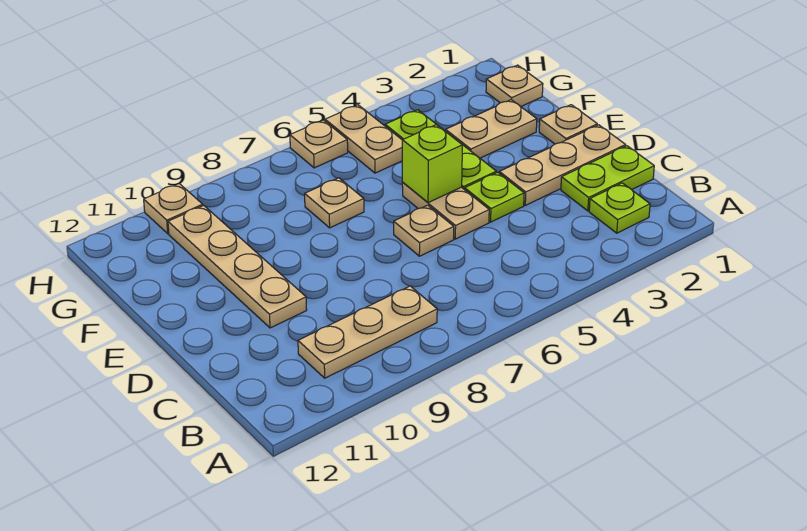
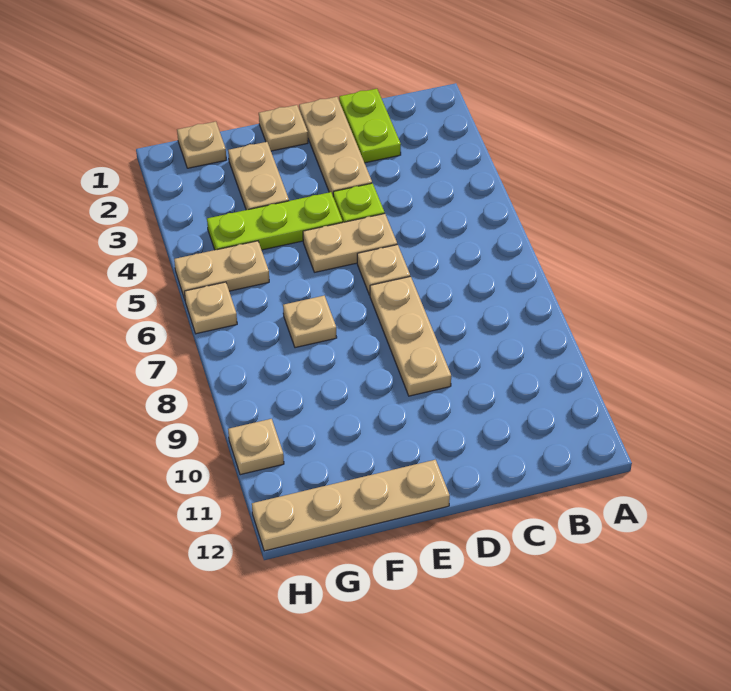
lime 1x1 plate [589,183,650,233] -> none
tan 1x3 plate [298,286,437,378] -> tan 1x3 plate moved to [370,276,451,396]
tan 1x4 plate [168,205,307,328] -> tan 1x4 plate moved to [252,460,450,551]
lime 1x1 brick [402,125,462,203] -> none

